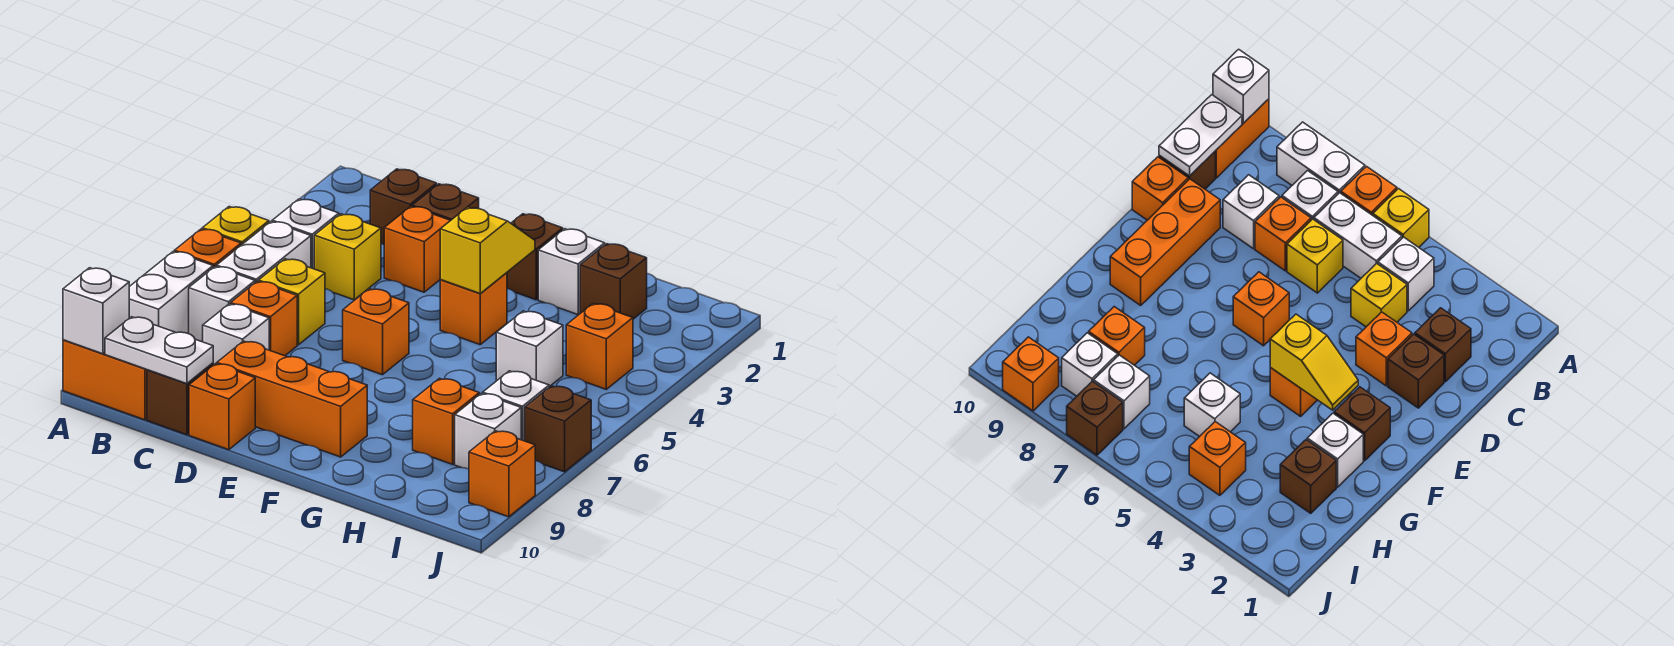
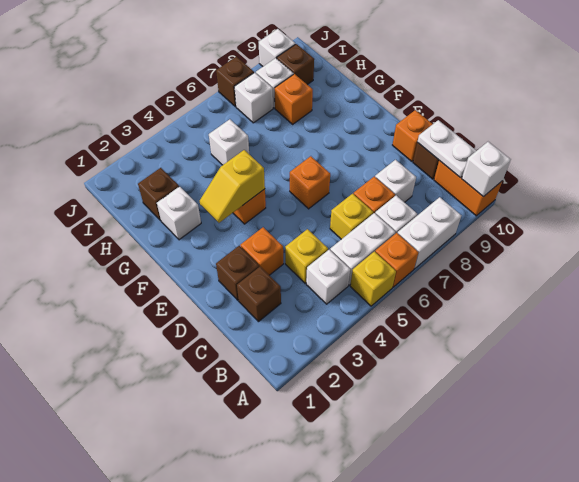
orange 1x3 brick [217,341,367,457] -> none
brown 1x1 brick [507,214,563,300] -> brown 1x1 brick moved to [277,44,314,85]
orange 1x1 brick [566,304,633,389] -> none
orange 1x1 brick [469,431,535,517] -> white 1x1 brick [259,29,295,66]

